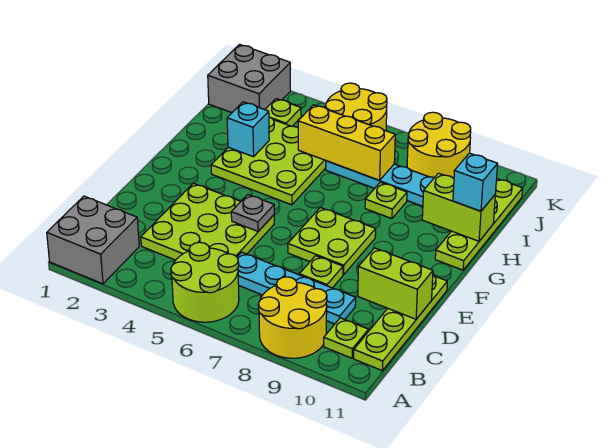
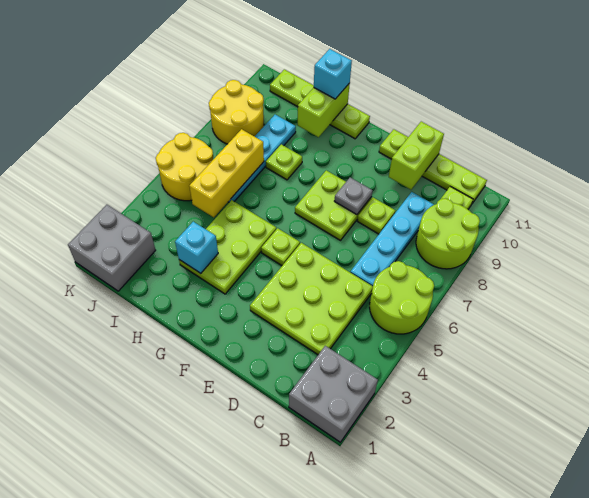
yellow 2x2 round brick [258,277,327,358] -> lime 2x2 round brick [416,198,480,269]
grey 1x1 plate [231,195,274,231] -> grey 1x1 plate moved to [335,177,372,215]
lime 3x3 plate [211,117,326,205] -> lime 2x3 plate [179,200,276,294]
lime 1x1 plate [265,99,301,126] -> lime 1x1 plate moved to [261,228,300,266]

